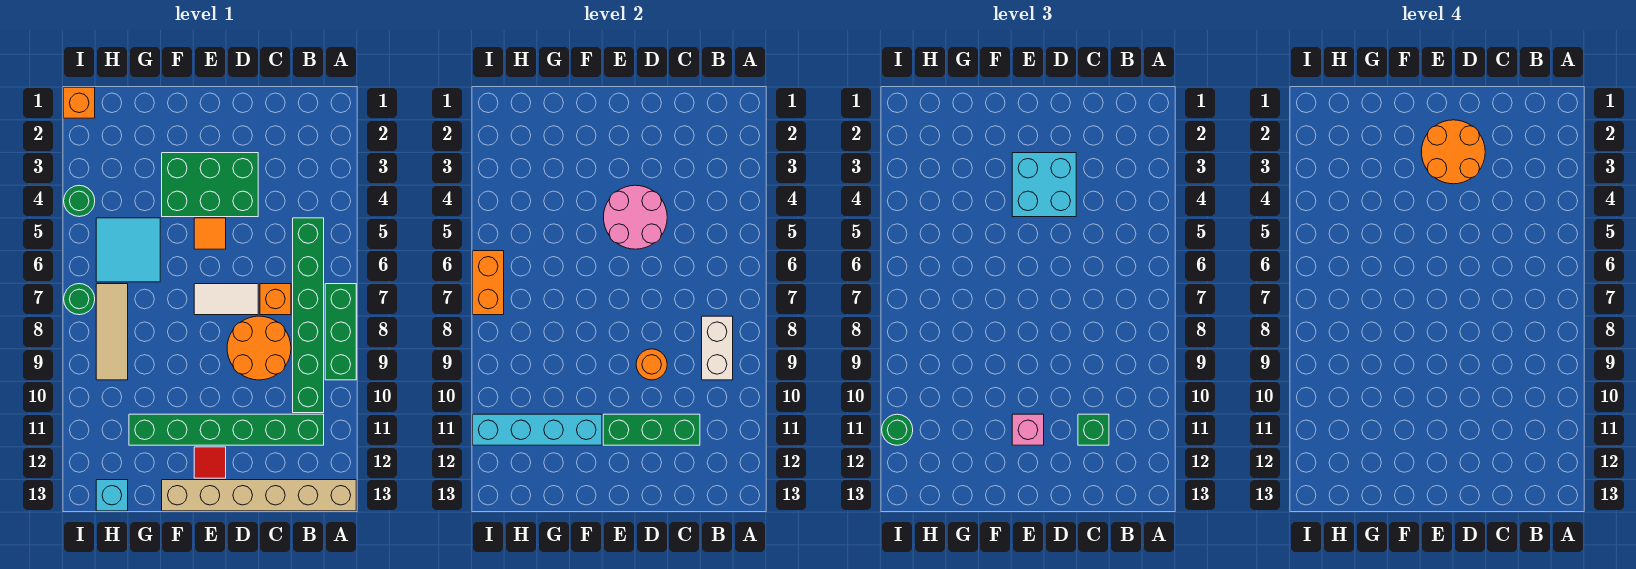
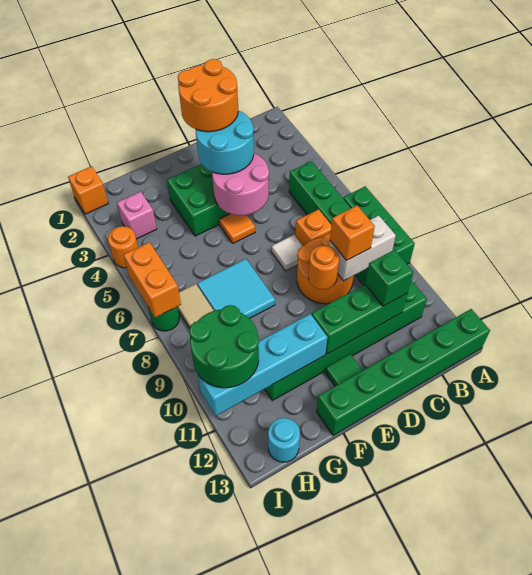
tan 1x6 brick [162,480,356,511] -> green 1x6 brick [316,309,490,435]
white 1x2 brick [702,316,733,380] -> white 1x2 brick turned to [329,215,396,281]
none -> orange 1x1 brick [330,206,375,261]
cyan 2x2 brick [1012,153,1076,217] -> cyan 2x2 round brick [196,111,254,174]
white 1x2 tile [194,284,258,315] -> white 1x1 tile [272,235,303,271]
pink 1x1 brick [1012,414,1044,445] -> pink 1x1 brick moved to [117,192,157,239]
red 1x1 tile [194,447,226,478] -> green 1x1 tile [325,354,363,386]
cyan 2x2 tile [96,218,160,282] -> cyan 2x2 tile moved to [197,259,275,318]
cyan 1x1 brick [96,480,128,511] -> cyan 1x1 round brick [268,418,300,462]
green 1x1 round brick [64,185,95,217] -> orange 1x1 round brick [108,226,138,268]
green 1x1 round brick [882,414,913,445] -> green 2x2 round brick [189,305,259,388]

